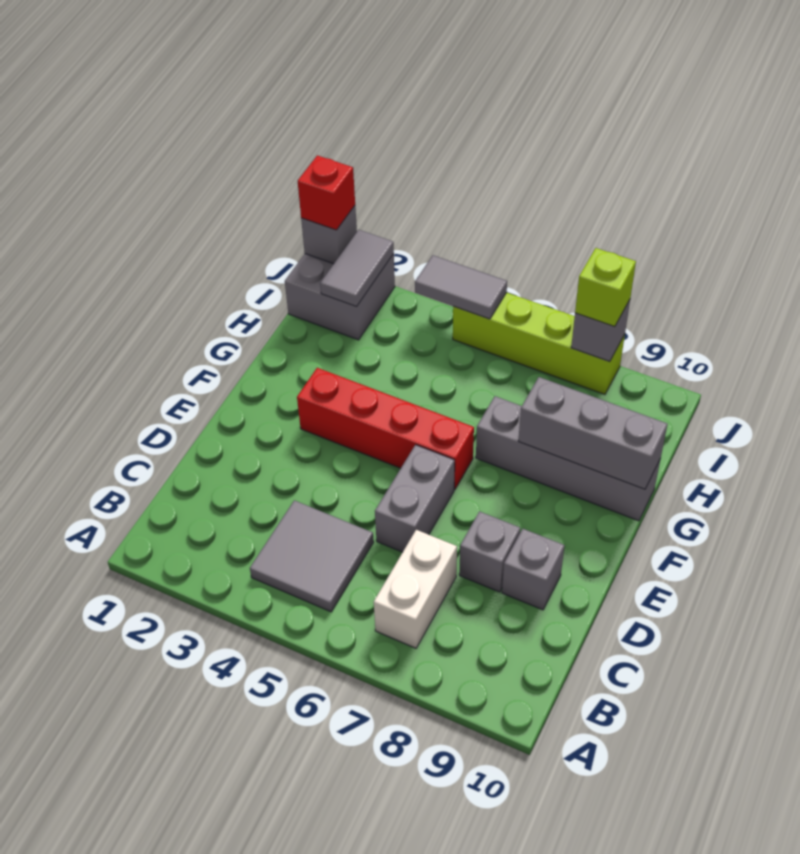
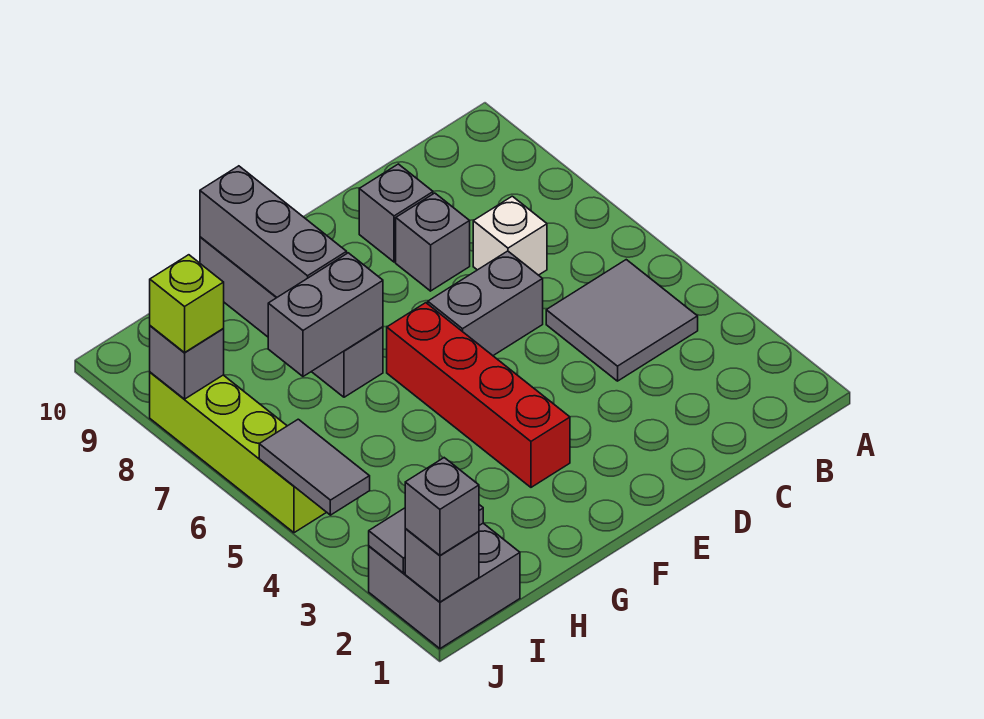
white 1x2 brick [374,530,457,648] -> white 1x1 brick [473,196,547,275]
none -> grey 1x2 brick [268,253,383,376]
red 1x1 brick [298,155,355,230] -> grey 1x1 brick [405,458,479,555]

